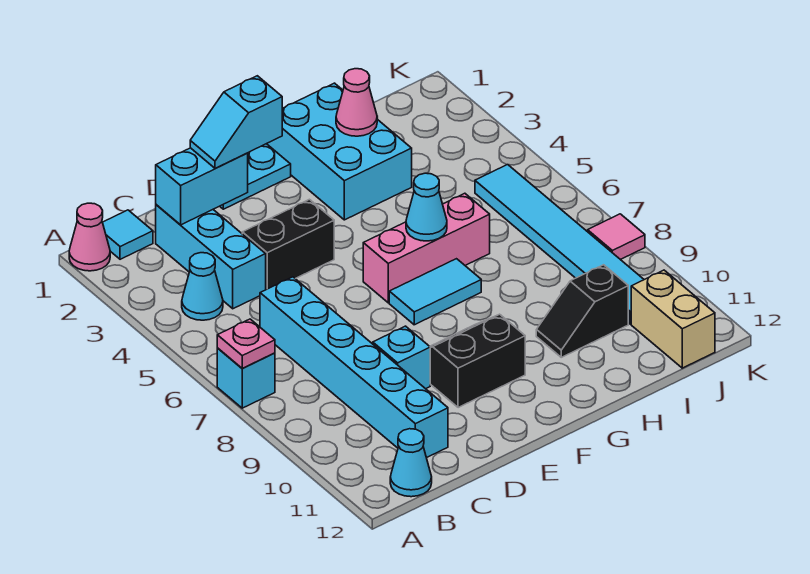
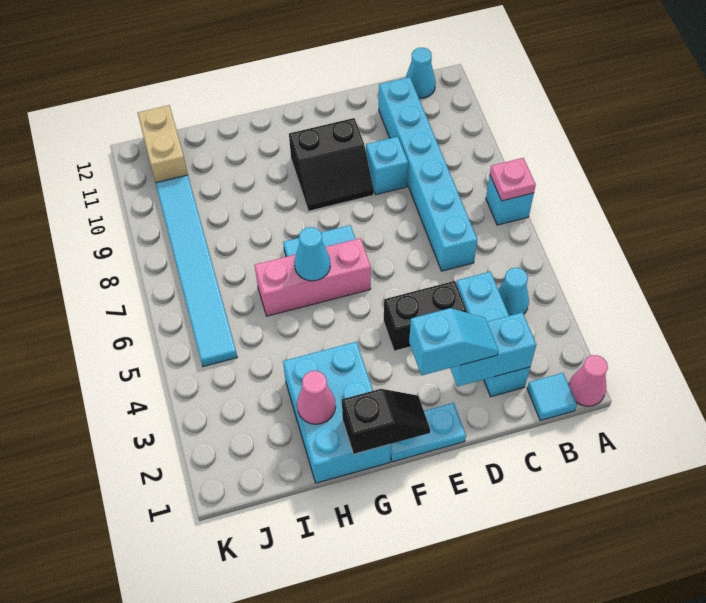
black 1x2 slope [536,265,628,357] -> black 1x2 slope moved to [342,389,430,454]
pink 1x1 tile [588,214,645,260] -> none

